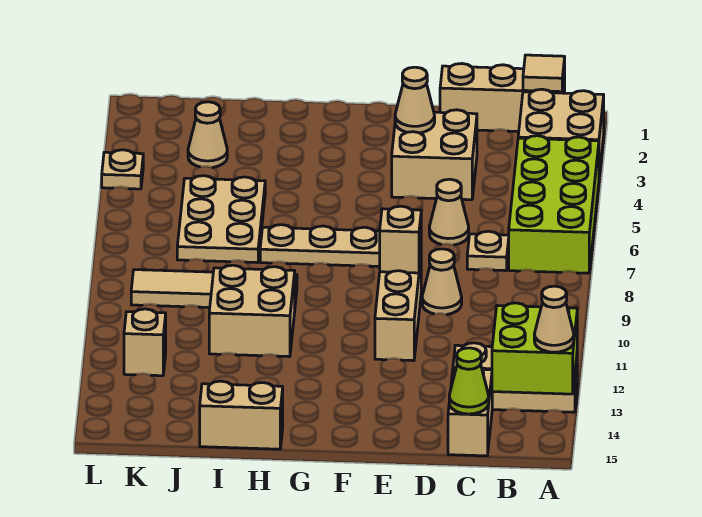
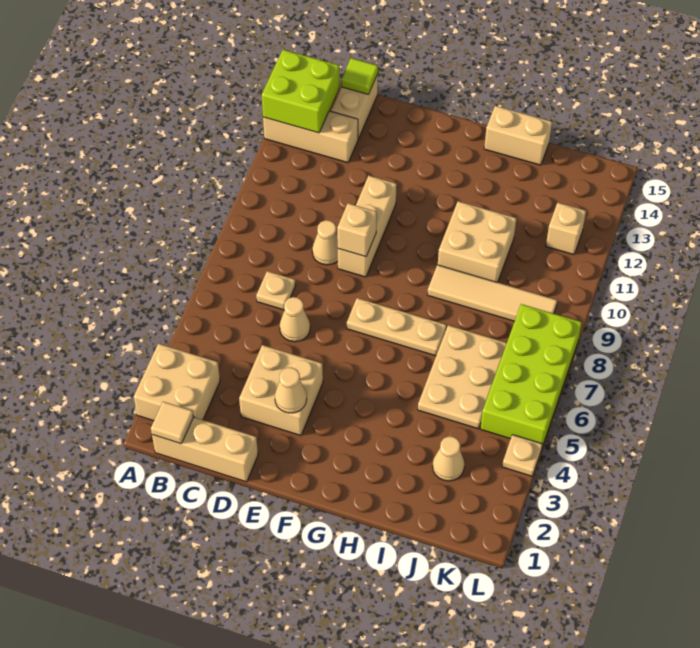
lime 2x4 brick [509,136,599,273] -> lime 2x4 brick moved to [480,304,582,447]
tan 1x1 cone [534,286,574,352] -> none
lime 1x1 cone [449,348,489,414] -> lime 1x1 tile [341,58,378,95]

